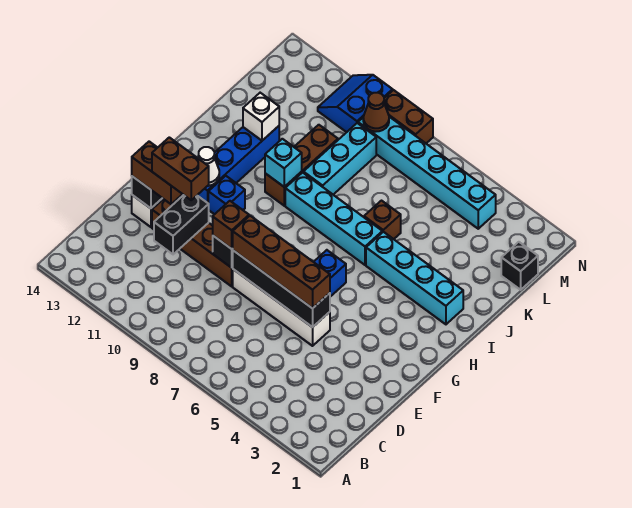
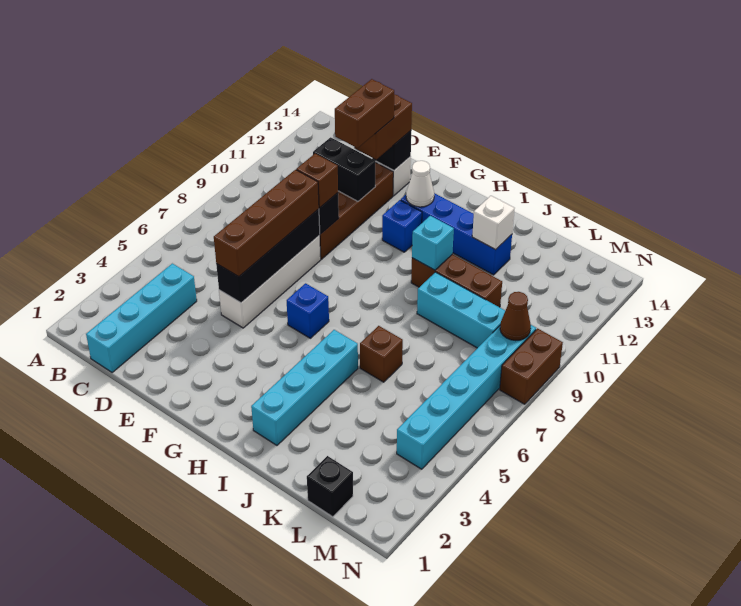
cyan 1x4 brick [285,172,382,265] -> cyan 1x4 brick moved to [86,264,197,373]
blue 2x2 slope [318,75,393,132] -> none

